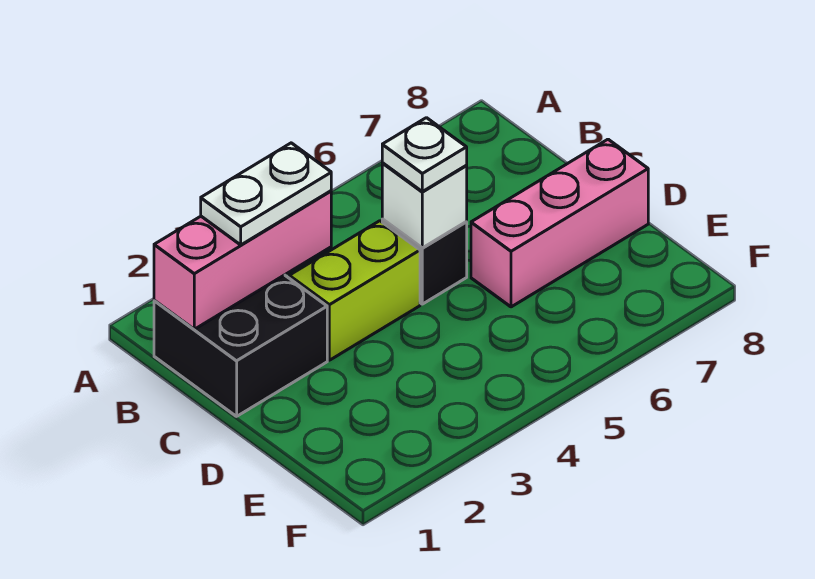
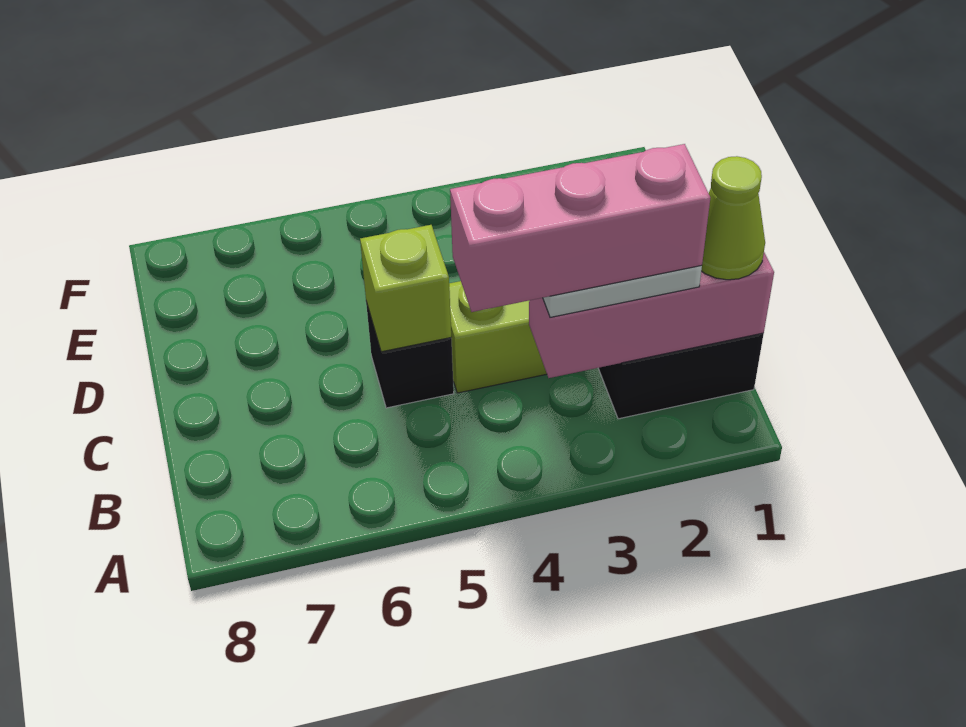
none -> lime 1x1 cone [701,156,765,280]
white 1x1 brick [382,163,467,248] -> lime 1x1 brick [360,225,451,352]
white 1x1 plate [382,118,467,192] -> none
pink 1x3 brick [471,139,648,307] -> pink 1x3 brick moved to [450,144,710,312]

